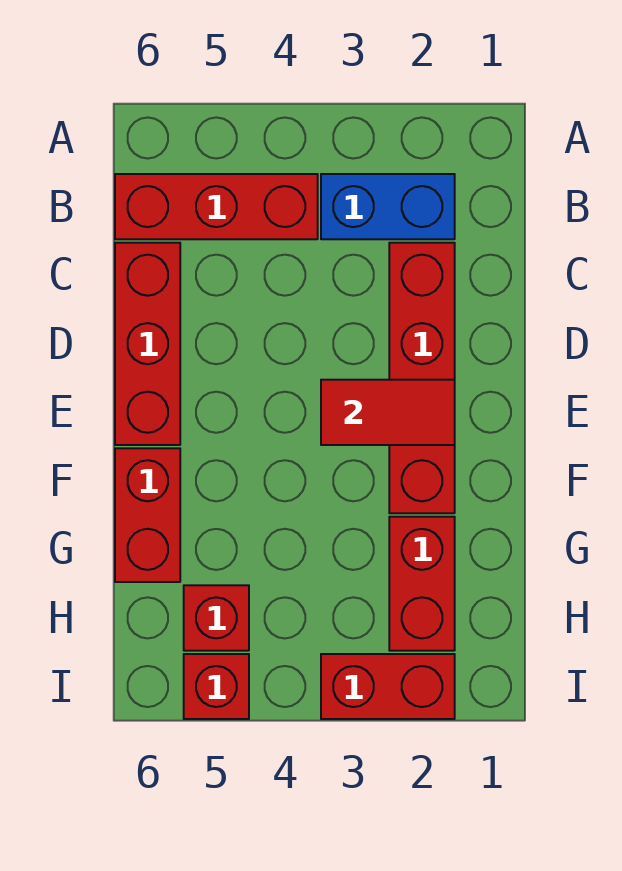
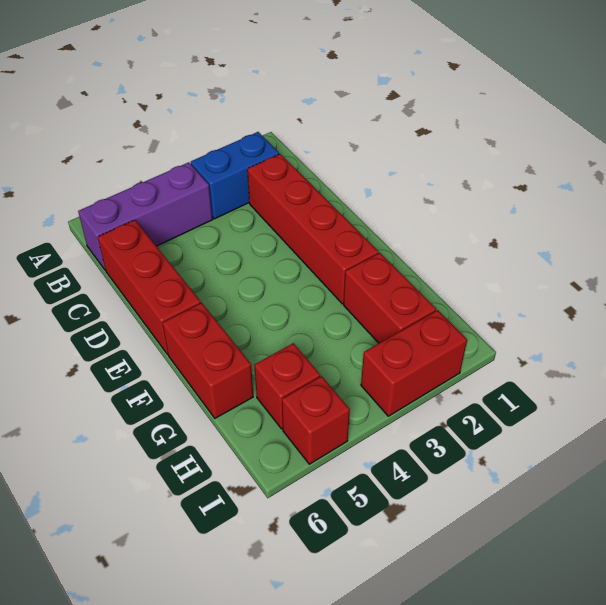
red 1x3 brick [115,174,318,239] -> purple 1x3 brick [78,162,213,270]
red 1x2 tile [321,380,455,445] -> none

